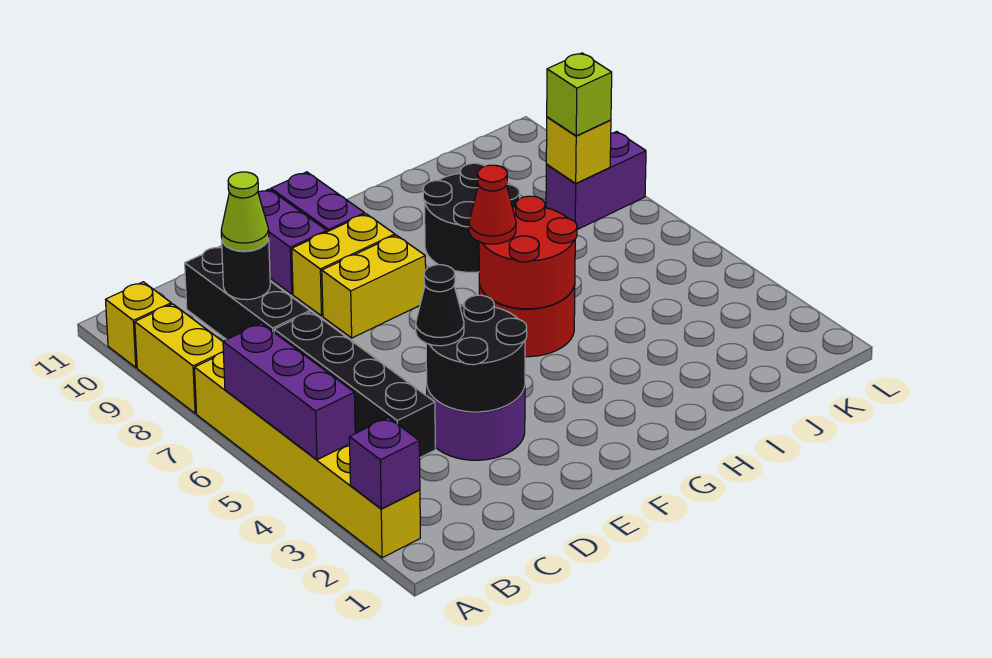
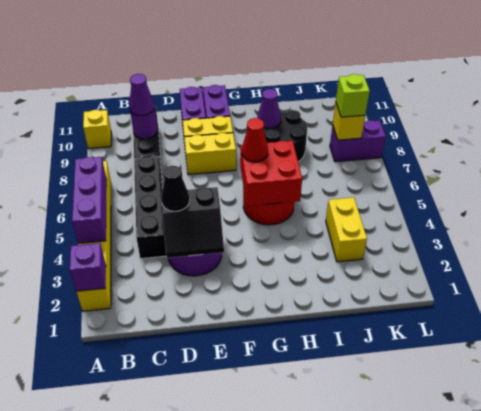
yellow 1x2 brick [135,304,223,413] -> yellow 1x2 brick moved to [326,197,367,262]
black 1x1 round brick [222,239,270,300] -> purple 1x1 round brick [130,108,157,139]
lime 1x1 cone [221,172,269,251] -> purple 1x1 cone [129,74,154,116]
black 2x2 round brick [426,295,527,412] -> black 2x2 slope [161,187,224,258]
red 2x2 round brick [479,196,577,309] -> red 2x2 brick [240,141,302,206]
none -> purple 1x1 cone [257,89,281,128]

